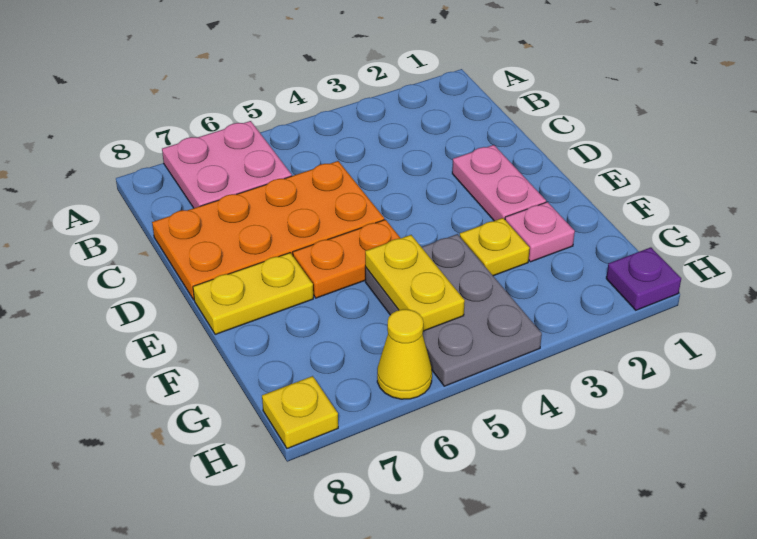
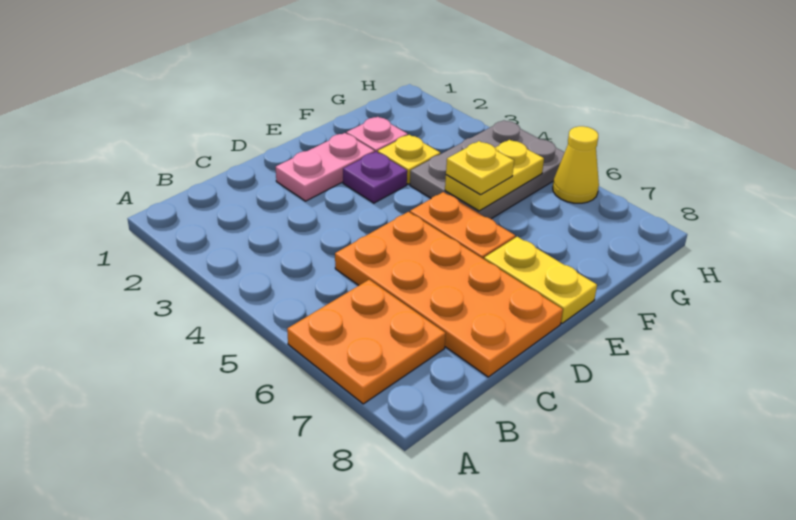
pink 2x2 plate [162,121,292,208] -> orange 2x2 plate [287,280,446,404]
purple 1x1 plate [606,247,681,310] -> purple 1x1 plate moved to [343,152,407,203]
yellow 1x1 plate [262,376,338,449] -> yellow 1x1 plate moved to [446,141,514,195]

